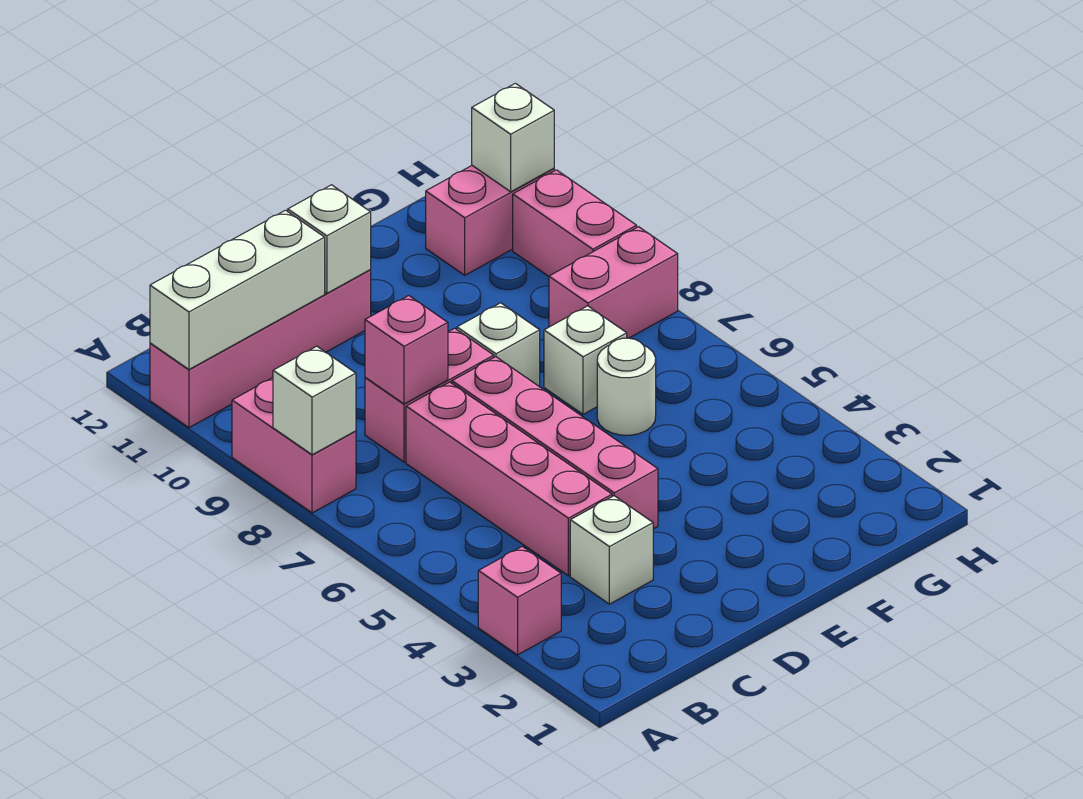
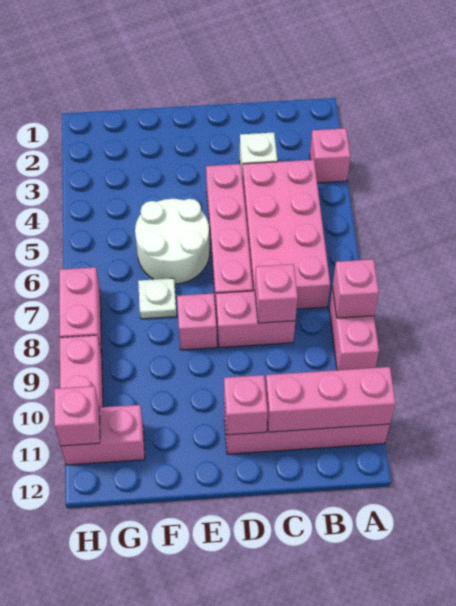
white 1x1 brick [273,346,356,455] -> pink 1x1 brick [332,259,379,318]
white 1x3 brick [150,210,325,369] -> pink 1x3 brick [265,367,396,432]
pink 1x4 brick [406,382,612,576] -> pink 2x4 brick [242,160,330,309]
white 1x1 brick [288,185,371,293] -> pink 1x1 brick [224,375,268,435]
white 1x1 brick [457,303,540,387] -> pink 1x1 brick [177,293,217,350]
white 1x1 round brick [597,338,656,435] -> white 2x2 round brick [135,199,210,284]
white 1x1 brick [544,306,627,414] -> white 1x1 plate [138,278,177,319]
pink 1x2 brick [549,227,678,338] -> pink 1x2 brick turned to [59,267,102,354]
white 1x1 brick [472,83,554,192] -> pink 1x1 brick [54,386,100,446]

